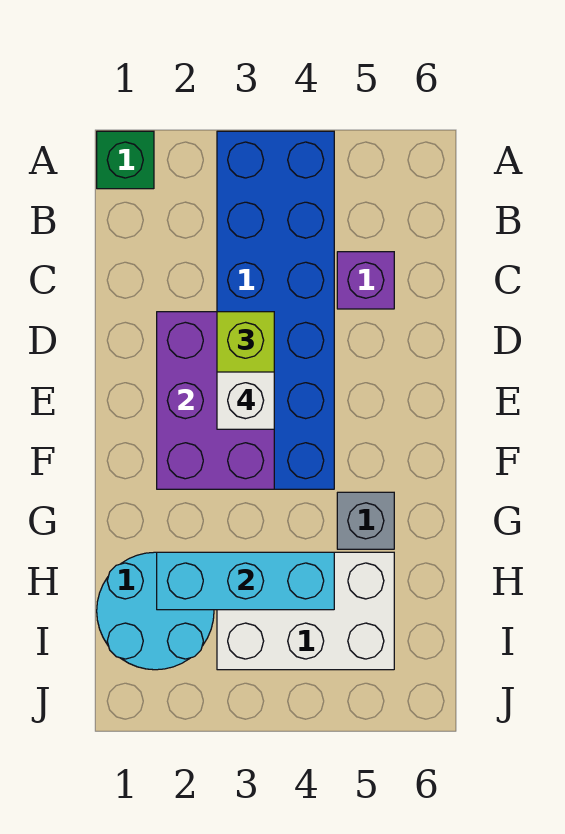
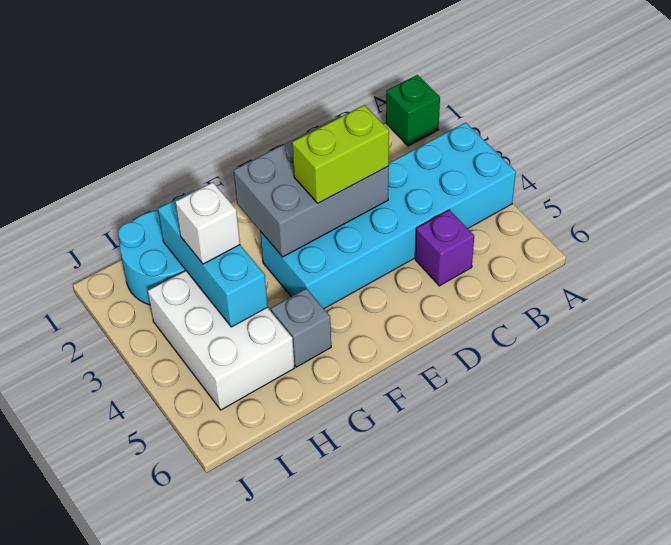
blue 2x6 brick [217,131,334,489] -> cyan 2x6 brick [260,123,516,309]
purple 2x3 brick [157,312,274,489] -> grey 2x3 brick [234,116,389,257]
white 1x1 brick [217,372,274,429] -> white 1x1 brick moved to [175,182,240,264]

